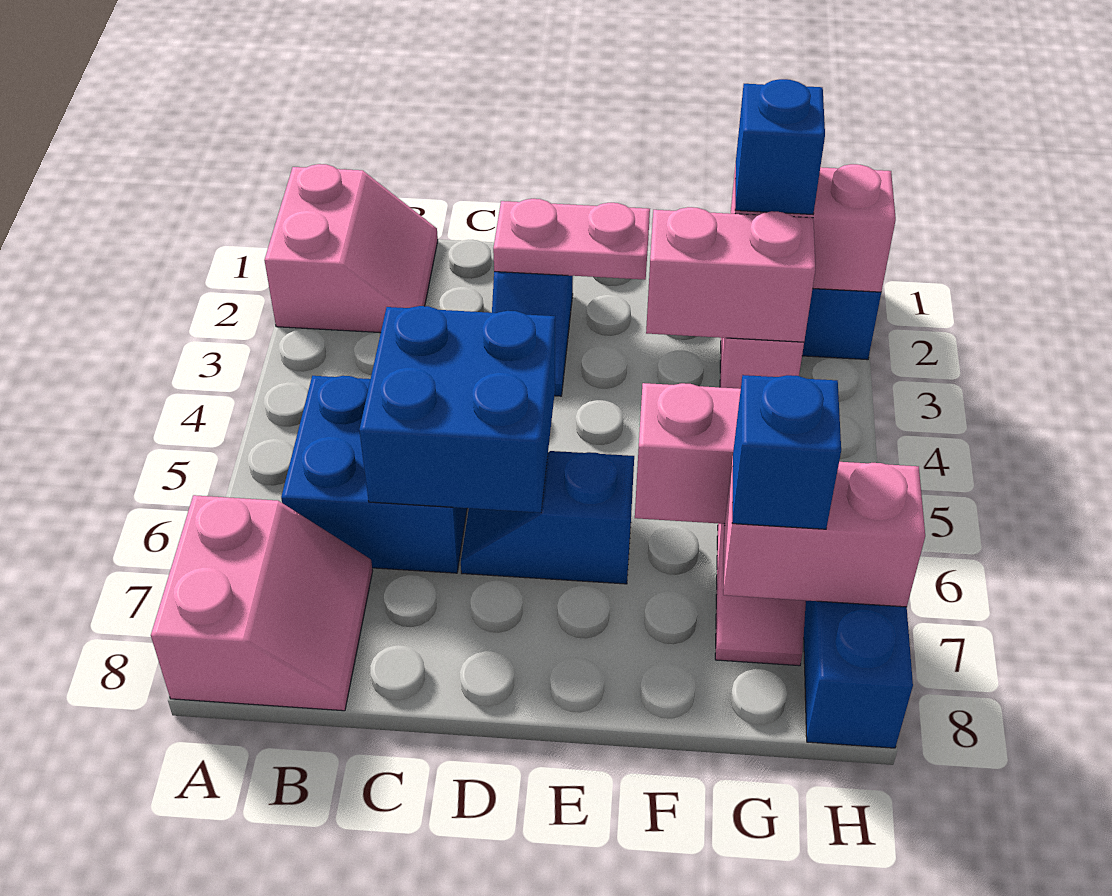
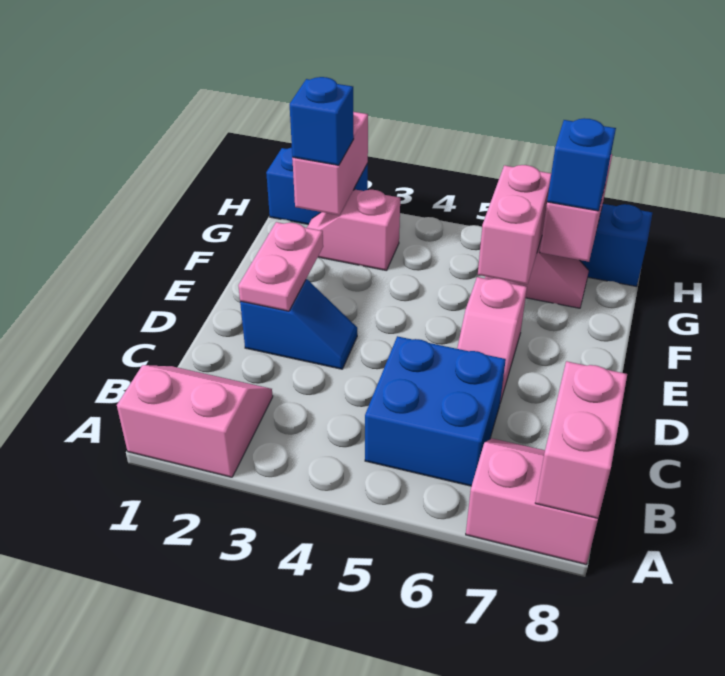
blue 2x2 brick [359,306,555,513] -> none
blue 1x2 slope [461,451,634,584] -> pink 1x2 slope [457,277,527,402]
pink 1x2 brick [646,207,815,342] -> pink 1x2 brick moved to [535,361,627,518]

